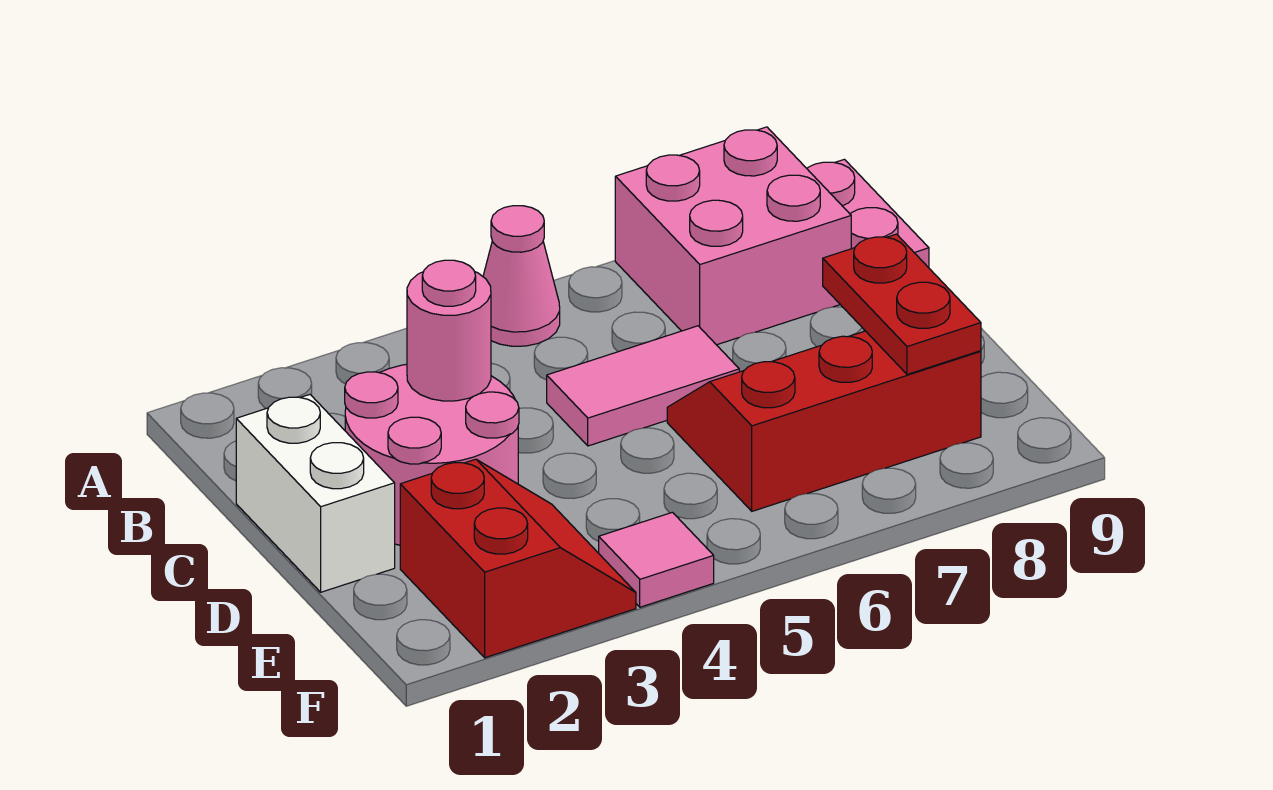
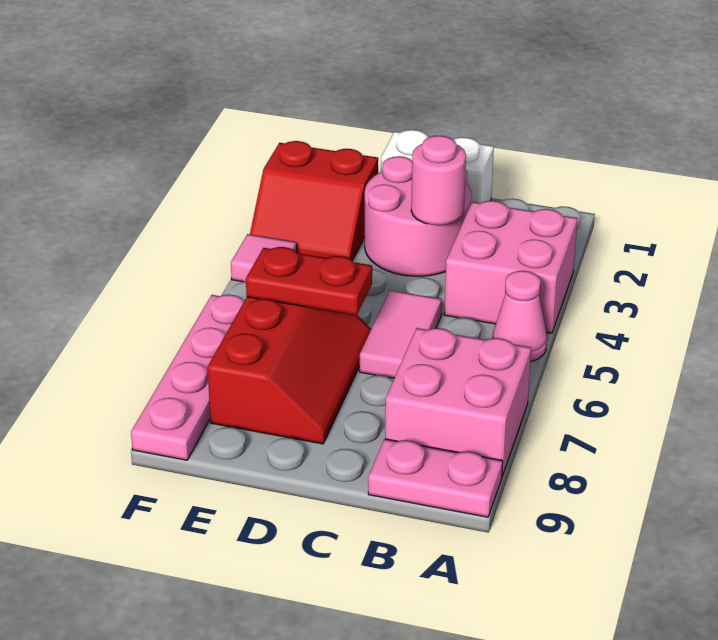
none -> pink 2x2 brick [444,201,578,333]
red 1x2 plate [823,234,981,374] -> red 1x2 plate moved to [246,247,372,315]
none -> pink 1x4 plate [131,295,245,460]

